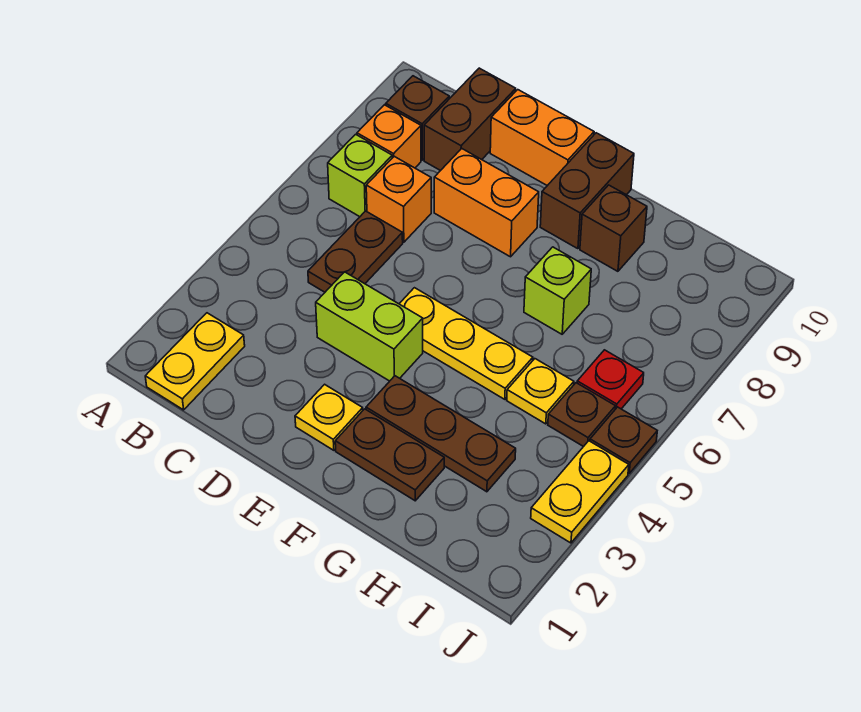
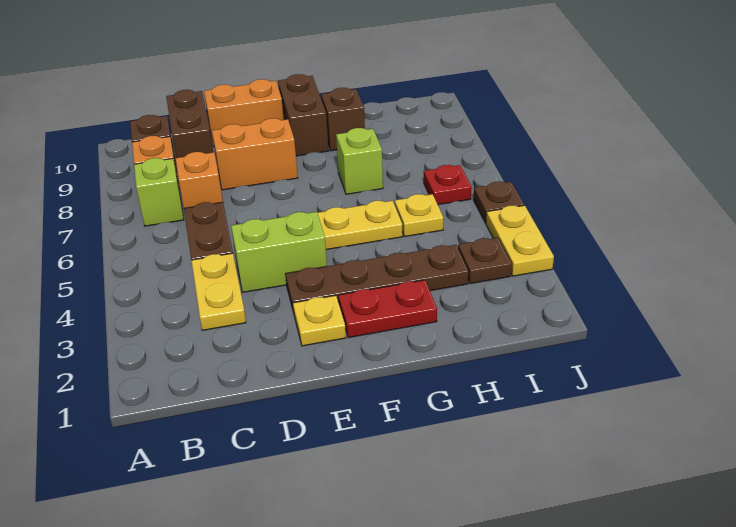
yellow 1x2 plate [145,313,245,410] -> yellow 1x2 plate moved to [191,253,246,330]
brown 1x2 plate [335,409,444,501] -> red 1x2 plate [338,280,437,338]
brown 1x3 plate [366,376,516,492] -> brown 1x4 plate [286,245,468,313]
brown 1x1 plate [548,383,615,447] -> brown 1x1 plate moved to [458,238,511,284]

